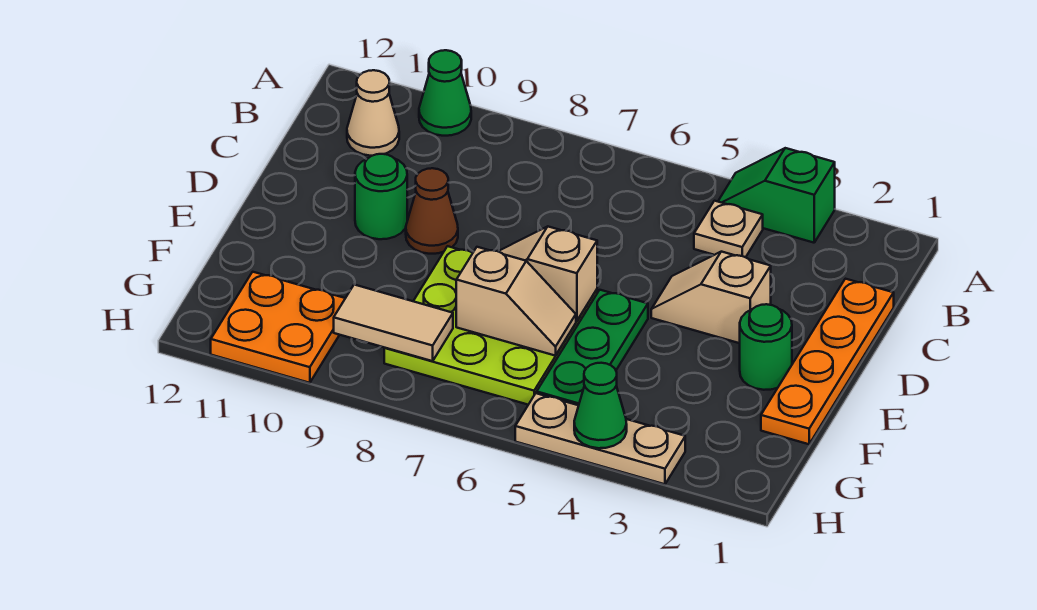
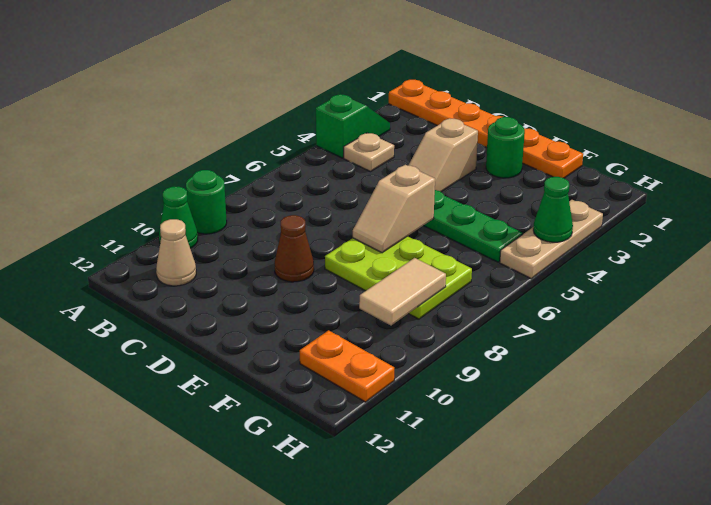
green 1x2 slope [718,148,835,243] -> green 1x2 slope turned to [316,94,390,158]
orange 1x4 plate [761,279,894,444] -> orange 1x6 plate [389,80,583,178]
green 1x1 round brick [355,154,407,239] -> green 1x1 round brick moved to [186,170,227,234]
lime 3x3 plate [384,246,597,405] -> lime 2x3 plate [325,236,472,319]
tan 1x2 slope [456,247,576,356] -> none
orange 2x2 plate [211,272,345,383] -> orange 1x2 plate [300,330,394,402]

